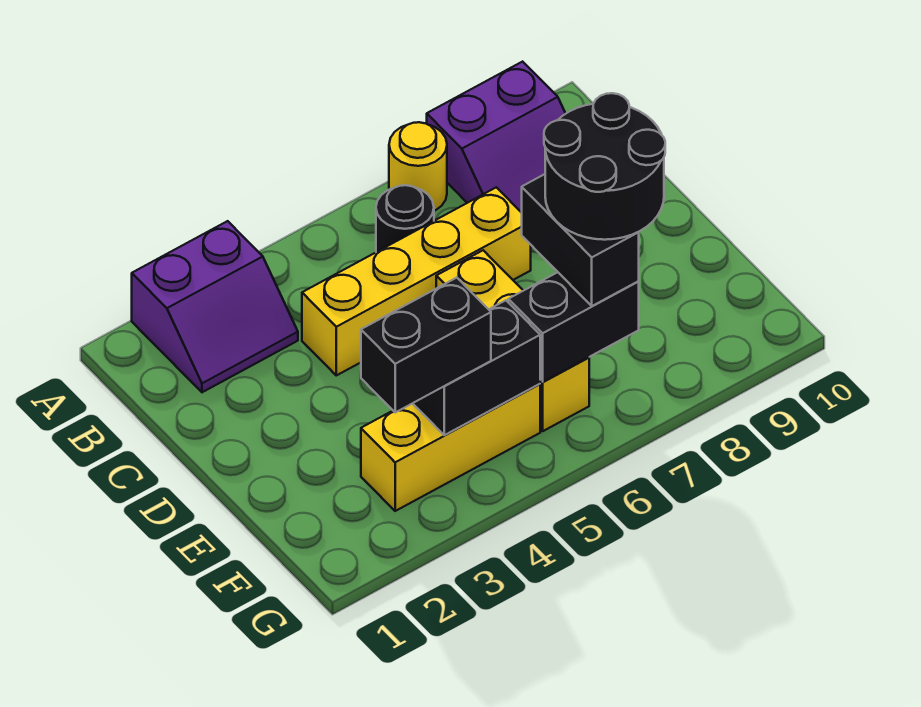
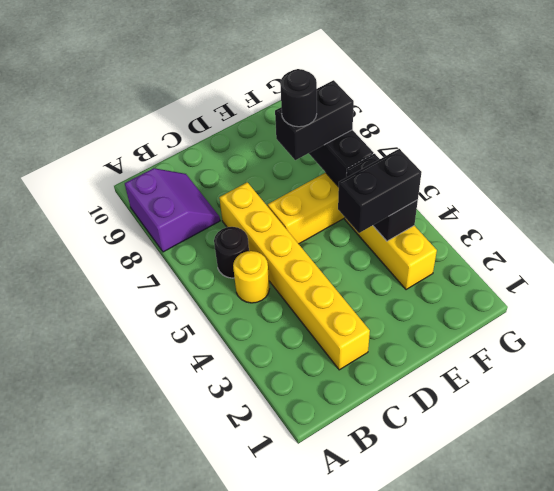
purple 2x2 slope [132,221,298,392] -> none
yellow 1x1 round brick [389,122,447,211] -> yellow 1x1 round brick moved to [233,251,269,303]
yellow 1x4 brick [302,187,531,375] -> yellow 1x6 brick [219,182,370,370]
black 2x2 round brick [544,93,665,240] -> black 1x1 round brick [280,69,317,127]
black 1x2 brick [361,278,491,412] -> black 1x2 brick turned to [338,149,422,233]

